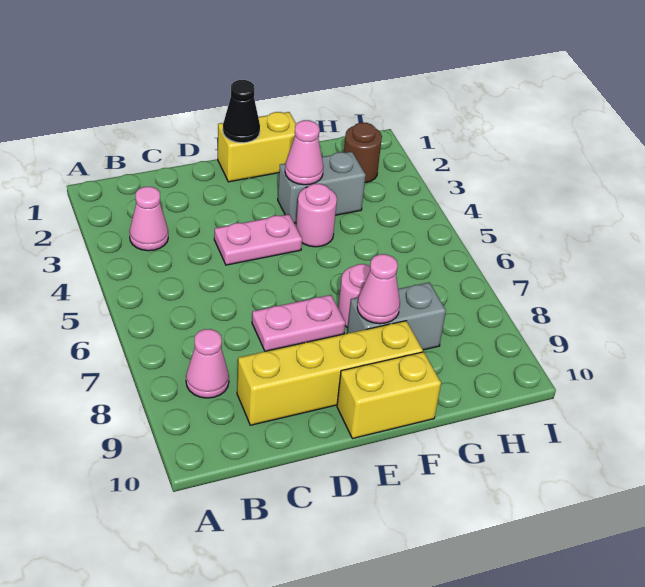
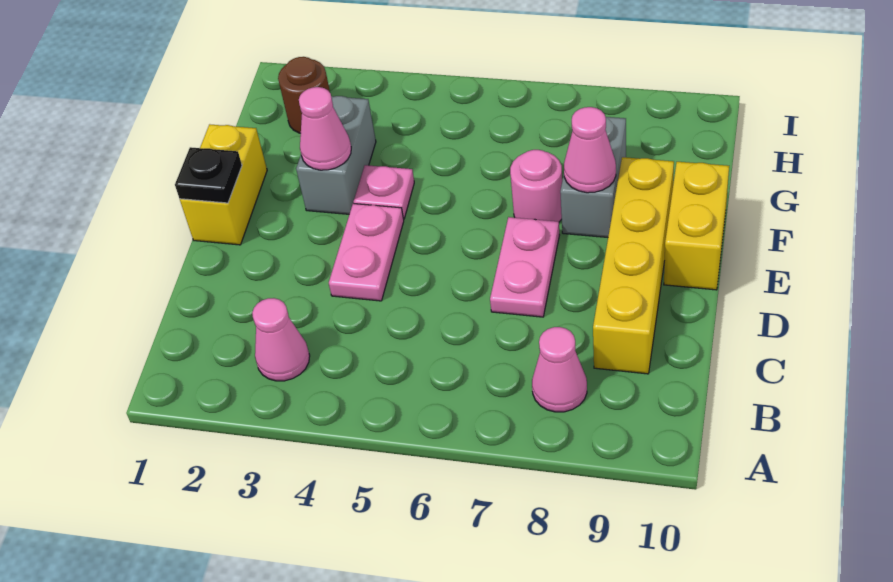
black 1x1 cone [223,80,260,143] -> black 1x1 plate [175,147,242,203]
pink 1x1 round brick [296,184,337,247] -> pink 1x1 plate [354,165,414,219]

